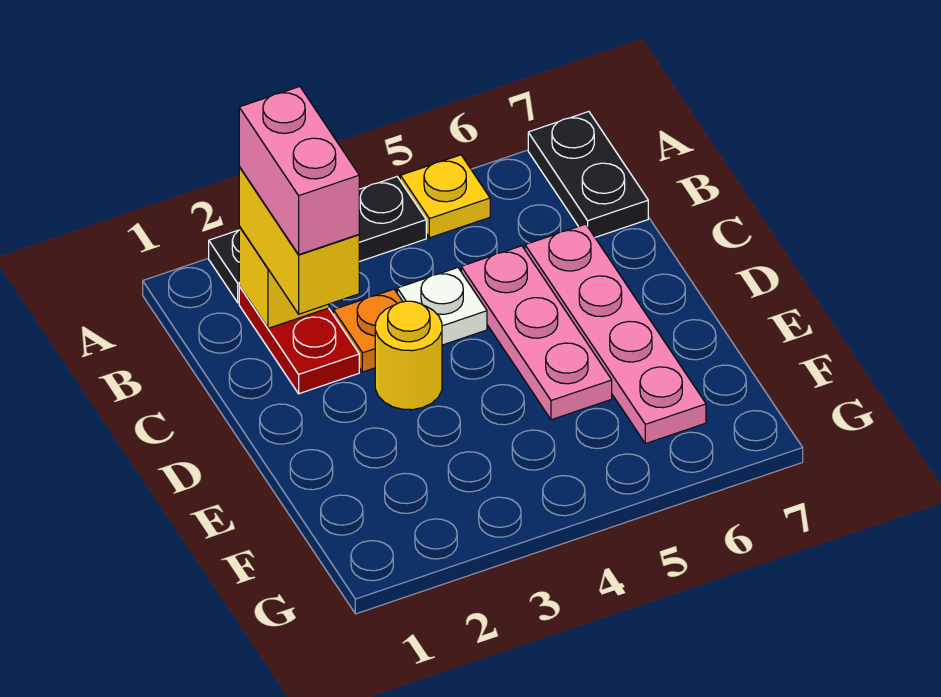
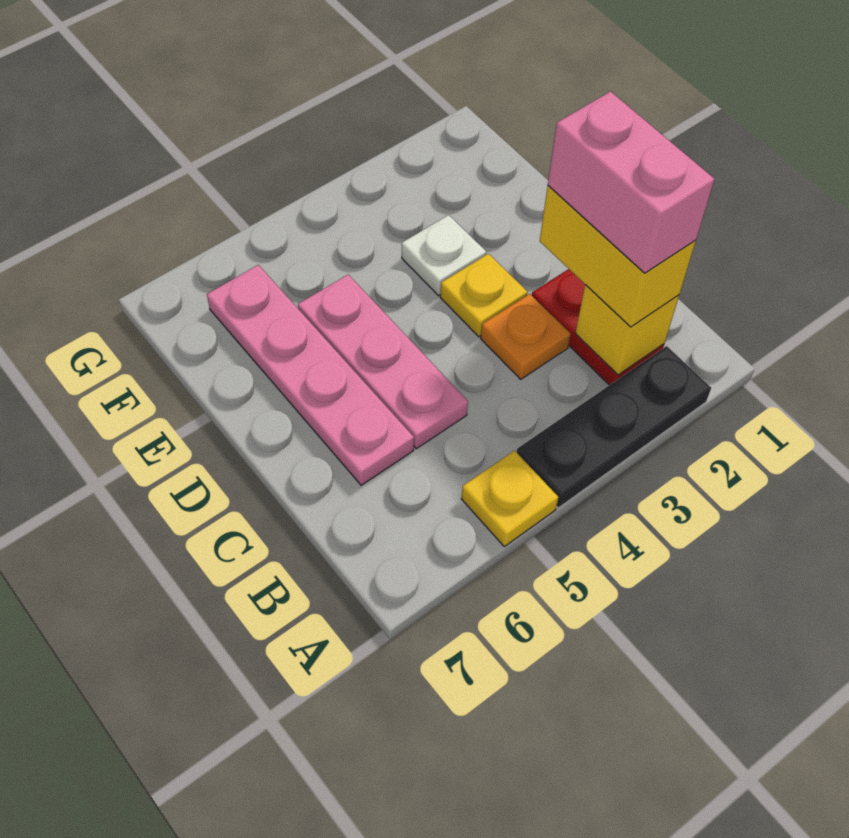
black 1x2 plate [528,112,648,237] -> none
white 1x1 plate [397,268,487,345] -> white 1x1 plate moved to [402,215,486,296]
yellow 1x1 round brick [375,301,442,410] -> yellow 1x1 plate [440,254,528,337]

